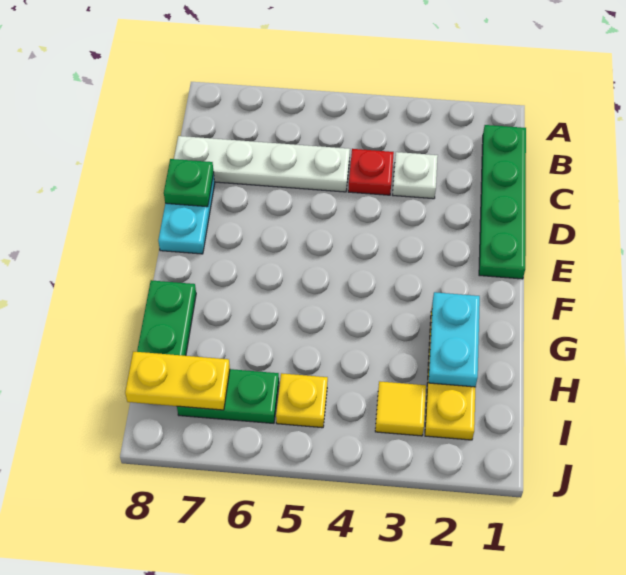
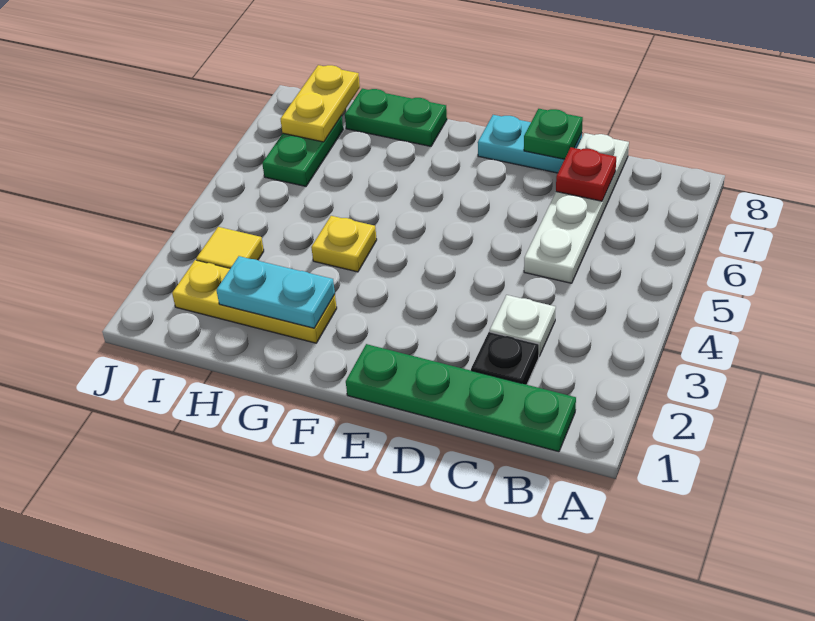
none -> black 1x1 plate [471,332,539,385]
red 1x1 plate [348,149,394,195] -> red 1x1 plate moved to [556,147,616,201]
yellow 1x1 plate [276,373,328,428] -> yellow 1x1 plate moved to [311,216,377,272]

